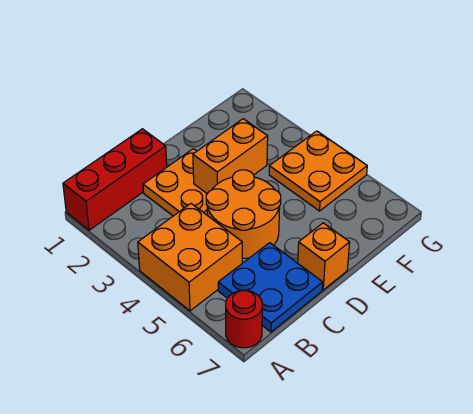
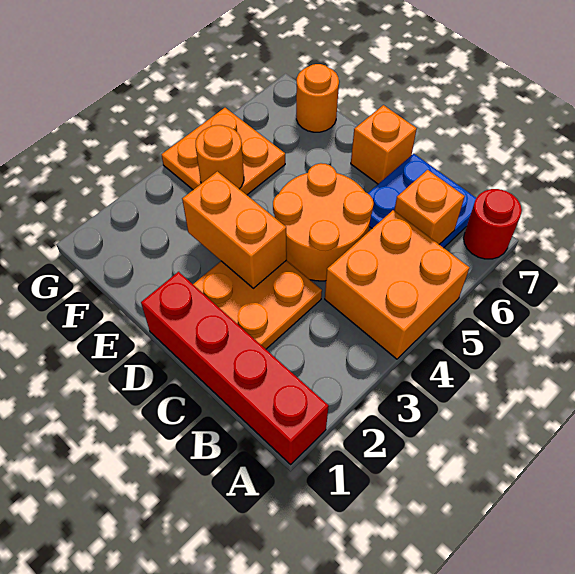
red 1x3 brick [63,129,167,230] -> red 1x4 brick [141,272,329,464]
none -> orange 1x1 brick [394,170,465,245]
none -> orange 1x1 round brick [196,125,244,189]
none -> orange 1x1 round brick [296,64,339,132]

